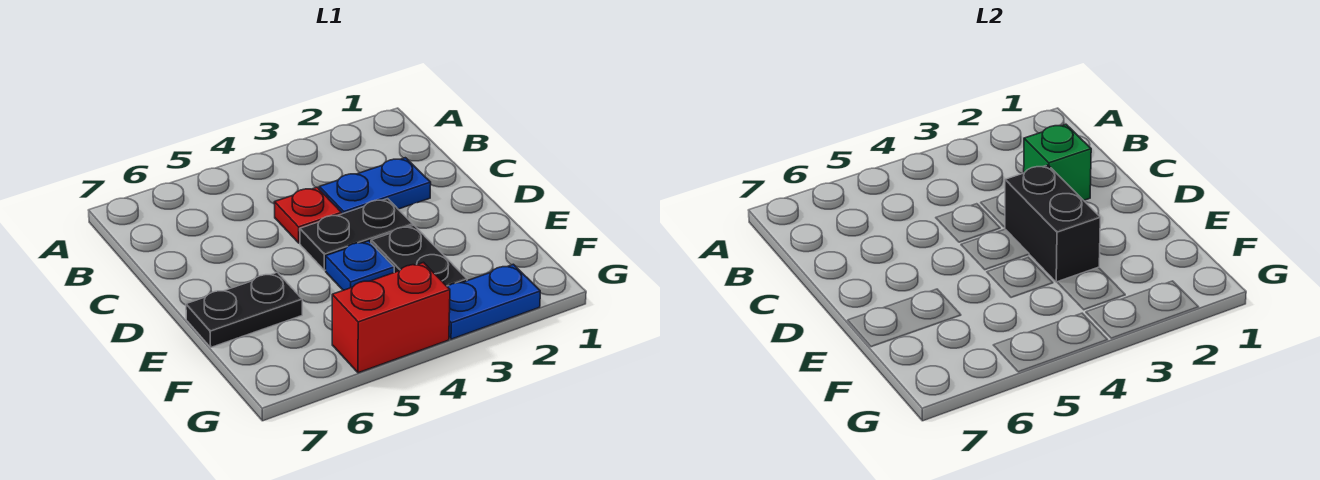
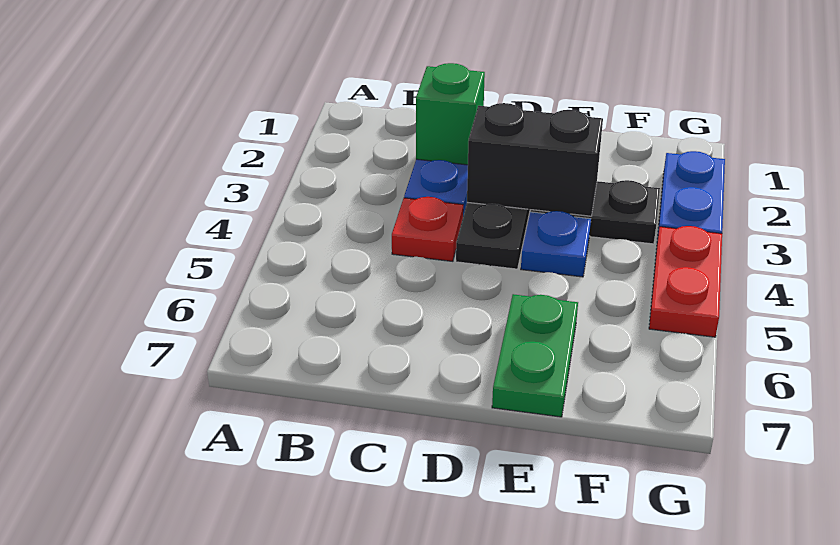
black 1x2 plate [186,272,302,347] -> green 1x2 plate [492,294,578,417]
red 1x2 brick [332,262,450,373] -> red 1x2 plate [649,226,722,337]

